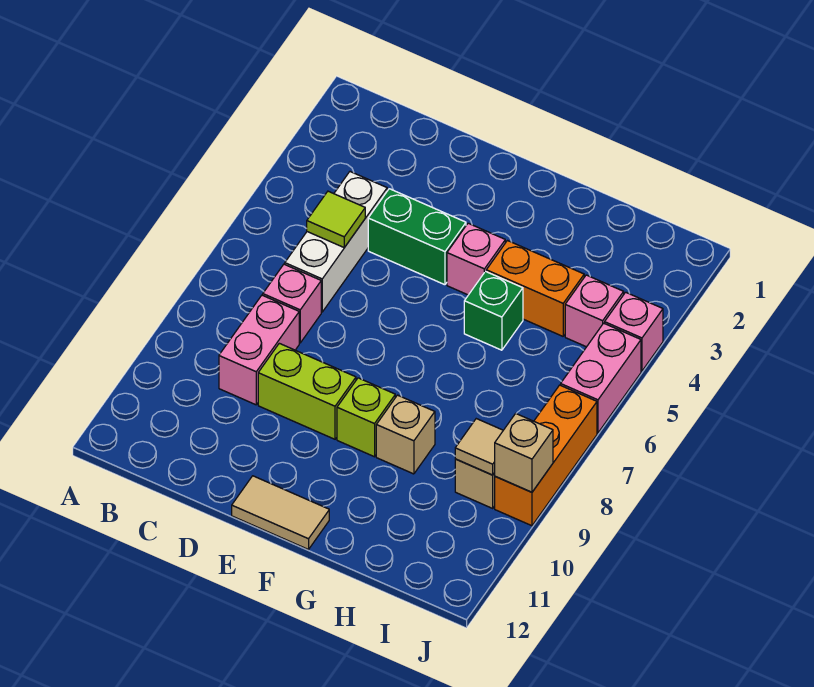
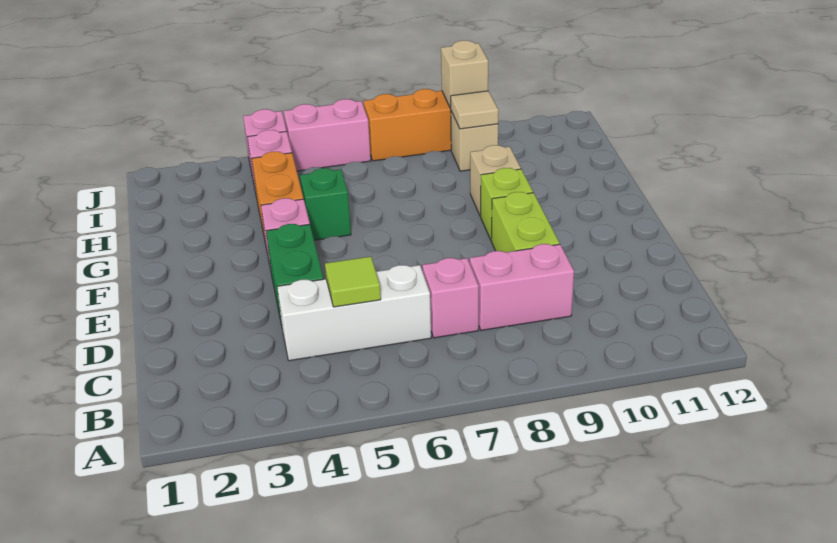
tan 1x2 tile [232,476,329,549] -> none

